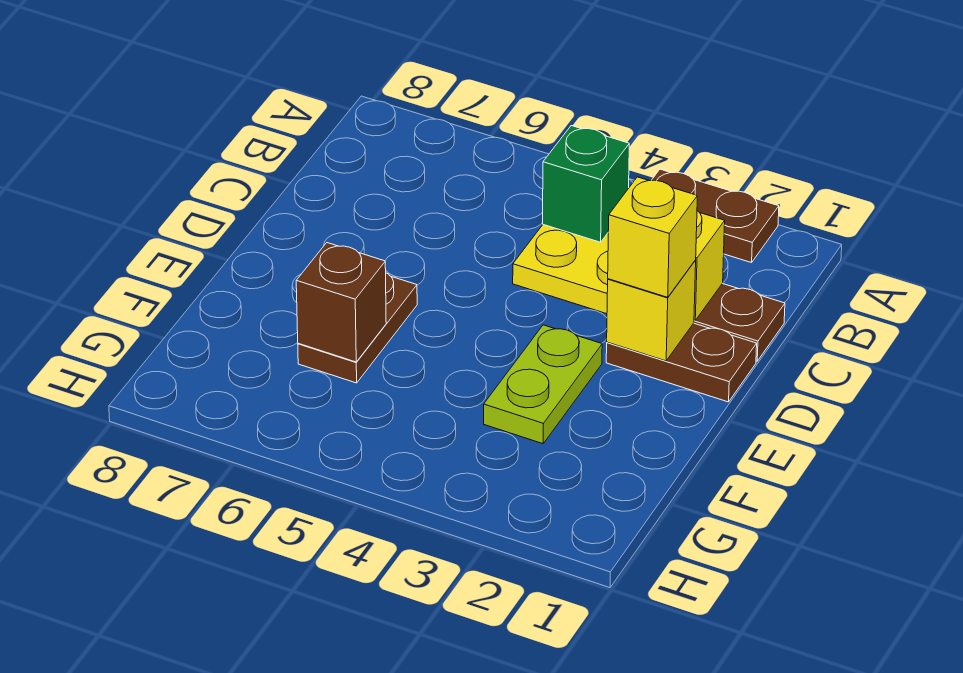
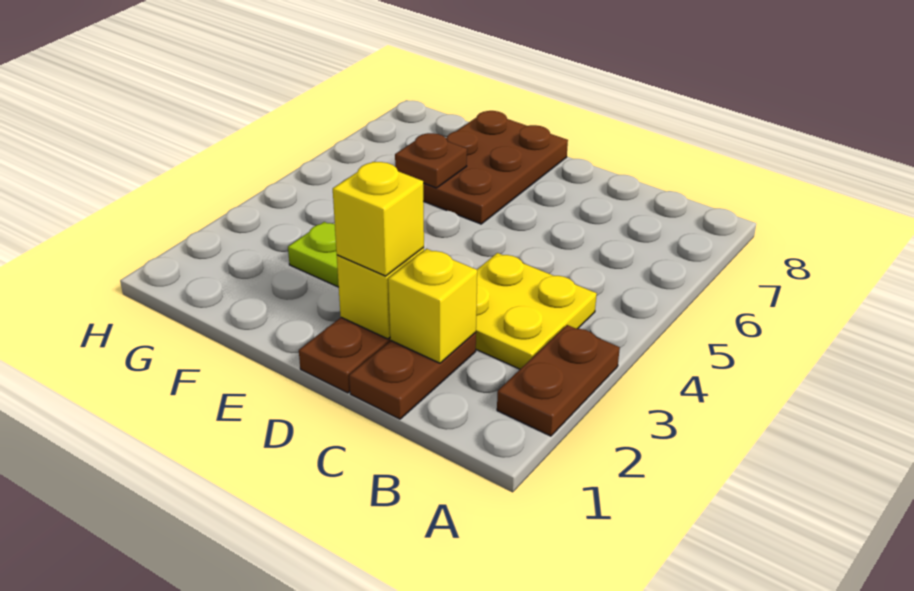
green 1x1 brick [543,126,629,242] -> none
brown 1x2 plate [298,273,417,383] -> brown 2x3 plate [423,111,568,224]
brown 1x1 brick [296,243,386,362] -> brown 1x1 plate [395,133,467,188]

